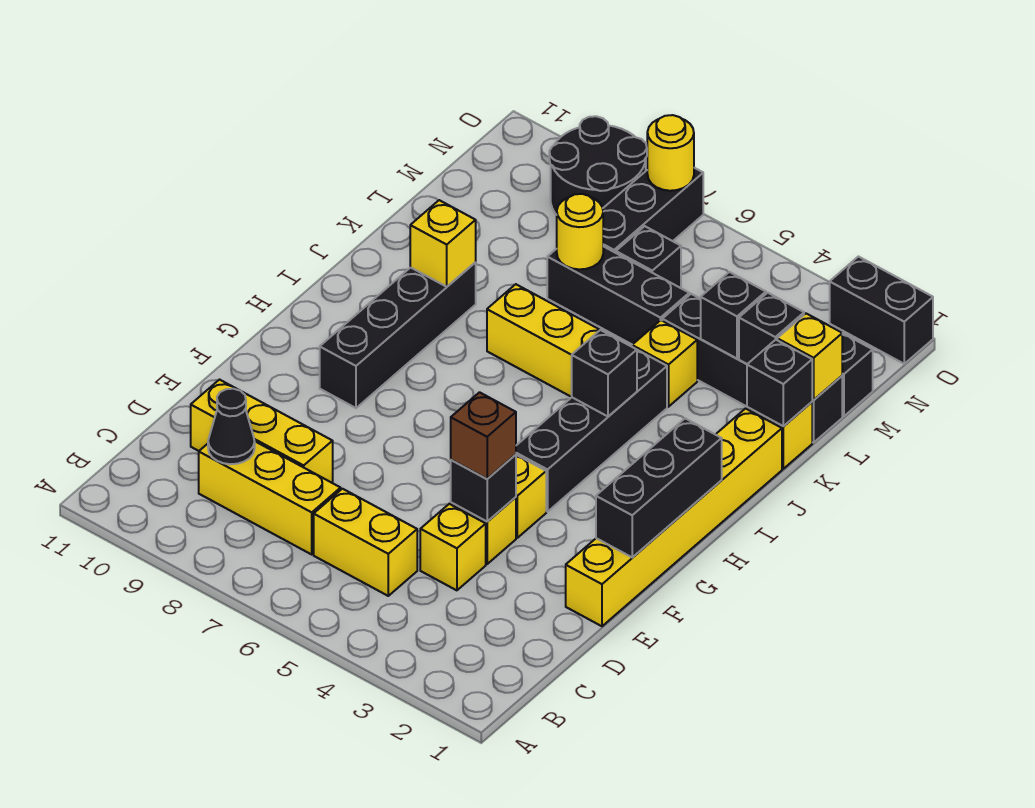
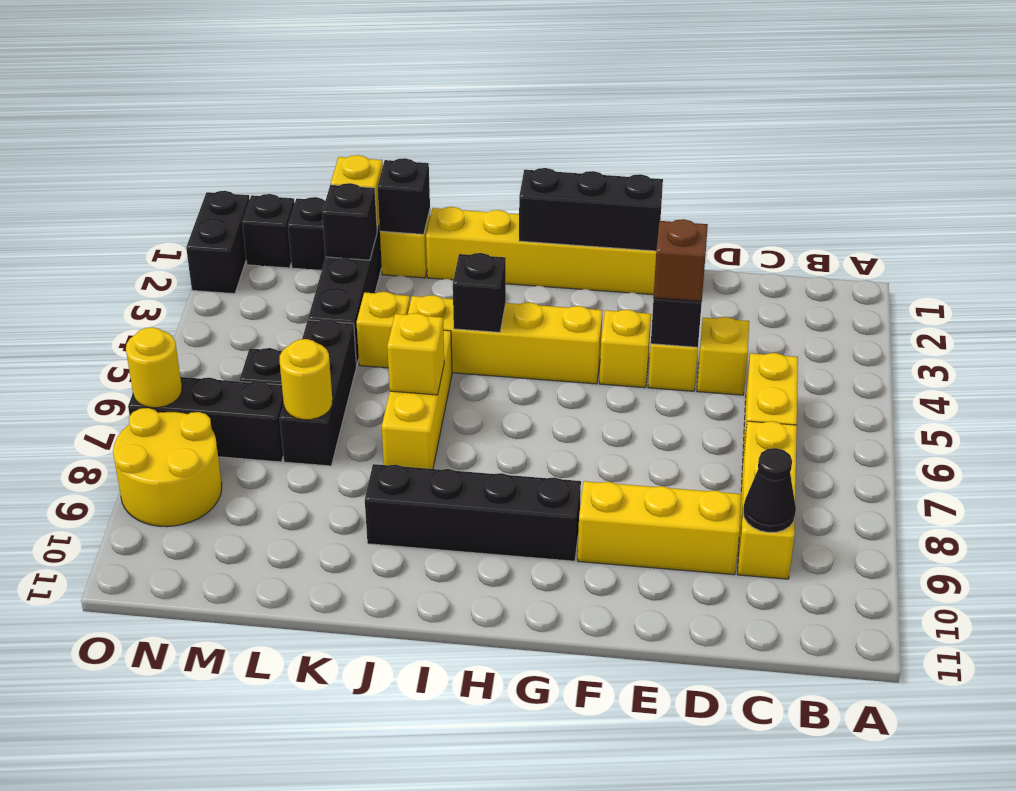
yellow 1x3 brick [191,380,333,483] -> yellow 1x3 brick turned to [578,481,741,575]
black 1x4 brick [516,350,667,512] -> yellow 1x4 brick [408,295,603,384]
yellow 1x1 brick [410,200,476,287] -> yellow 1x1 brick moved to [387,313,444,395]
black 1x1 brick [701,272,766,358] -> black 1x1 brick moved to [242,194,295,268]
black 2x2 round brick [549,116,647,215] -> yellow 2x2 round brick [113,408,222,527]

